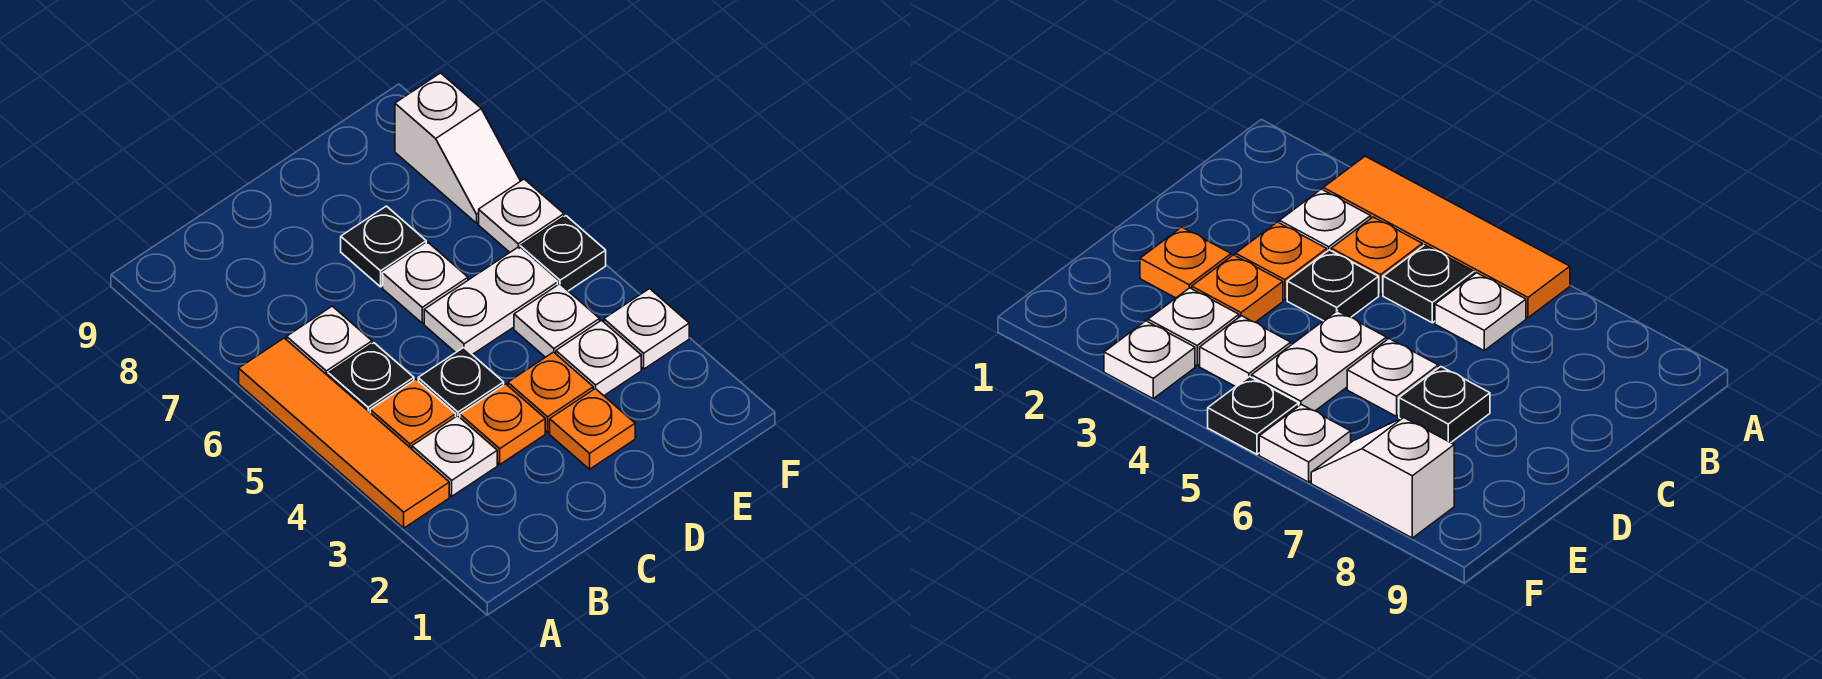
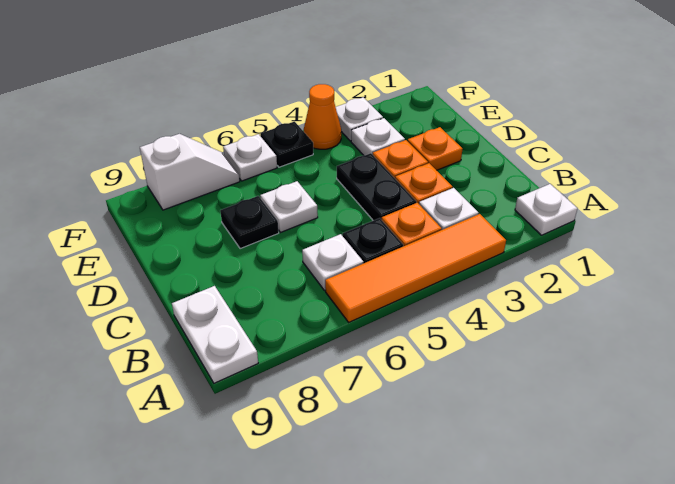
black 1x1 plate [418,348,504,417] -> black 1x2 plate [337,153,416,221]
white 1x2 plate [424,248,558,355] -> white 1x2 plate moved to [172,286,258,383]
white 1x1 plate [514,284,600,357] -> white 1x1 plate moved to [515,184,577,235]
none -> orange 1x1 cone [304,84,341,149]

